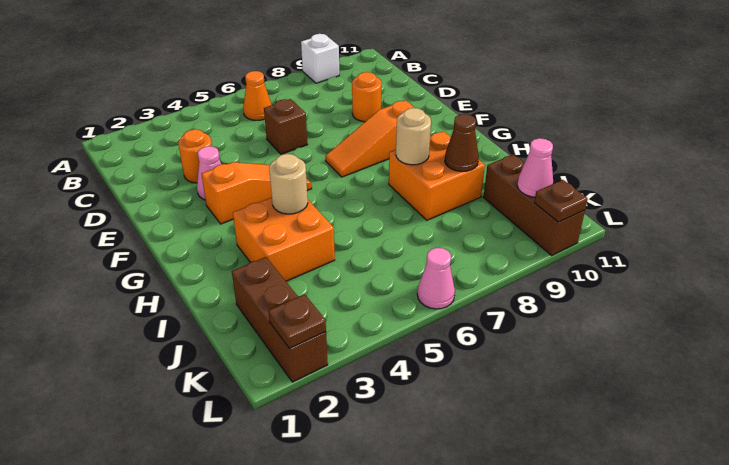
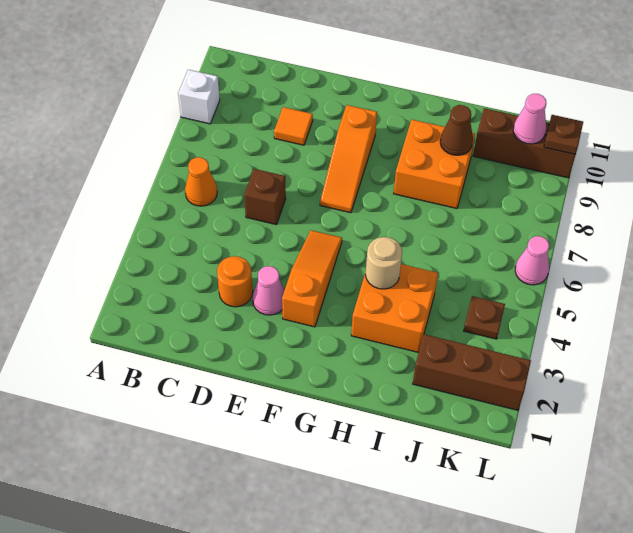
orange 1x1 round brick [352,72,382,122] -> orange 1x1 tile [274,107,313,145]
tan 1x1 round brick [396,108,431,165] -> none
brown 1x1 plate [268,294,326,349] -> brown 1x1 plate moved to [464,296,505,339]

